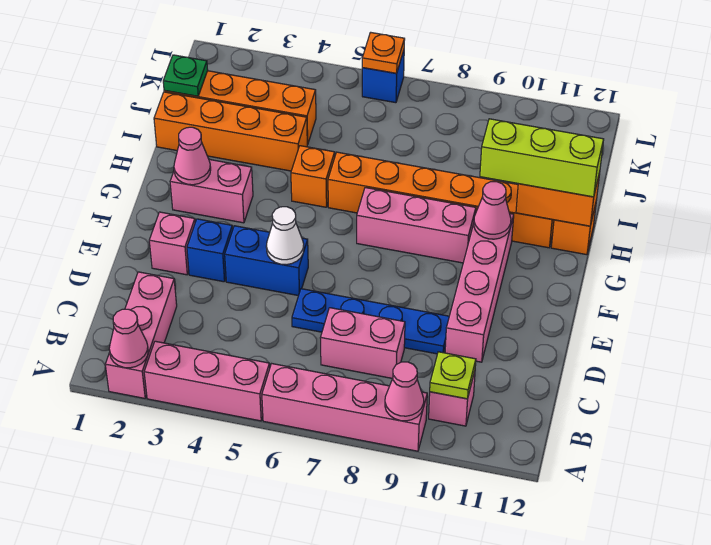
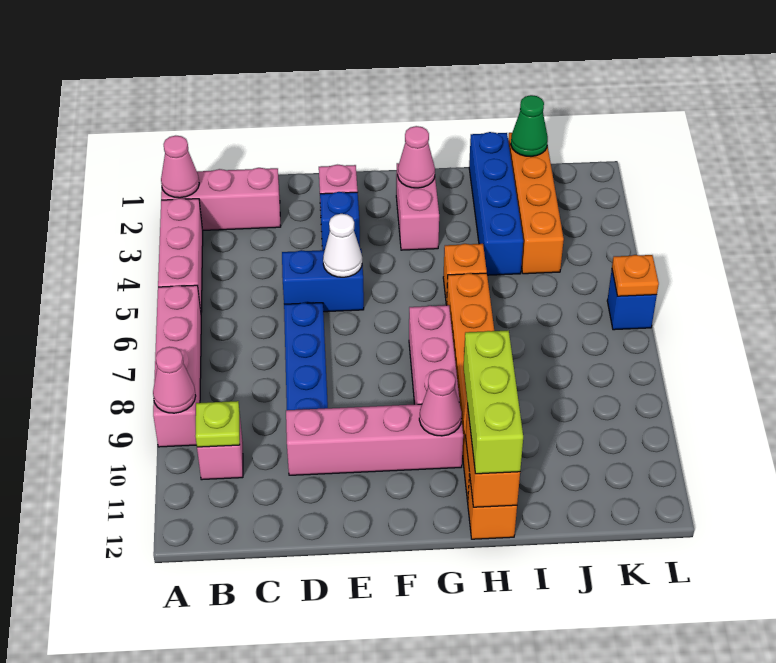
pink 1x2 brick [320,308,405,378] -> none
blue 1x2 brick [225,226,308,296] -> blue 1x2 brick turned to [282,249,364,312]
orange 1x4 brick [154,92,308,171] -> blue 1x4 brick [469,132,523,275]
green 1x1 plate [163,55,208,96] -> green 1x1 cone [511,95,548,156]

